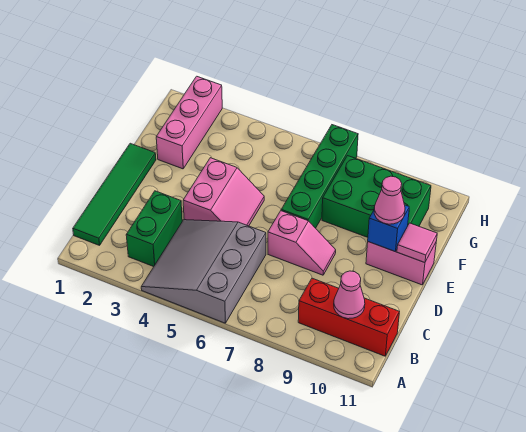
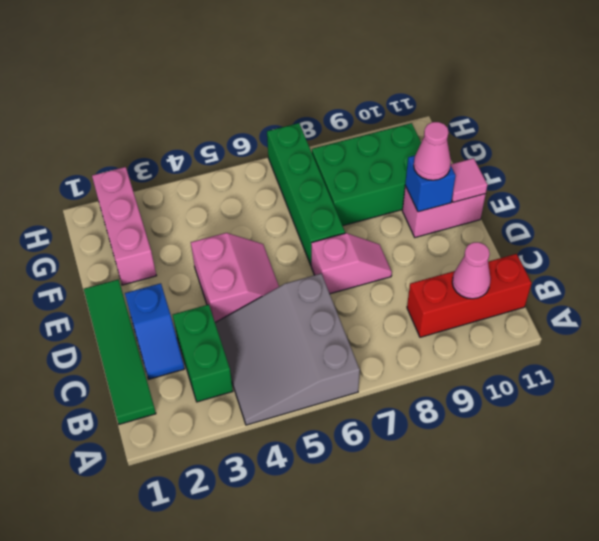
none -> blue 1x2 slope [125,283,185,379]

